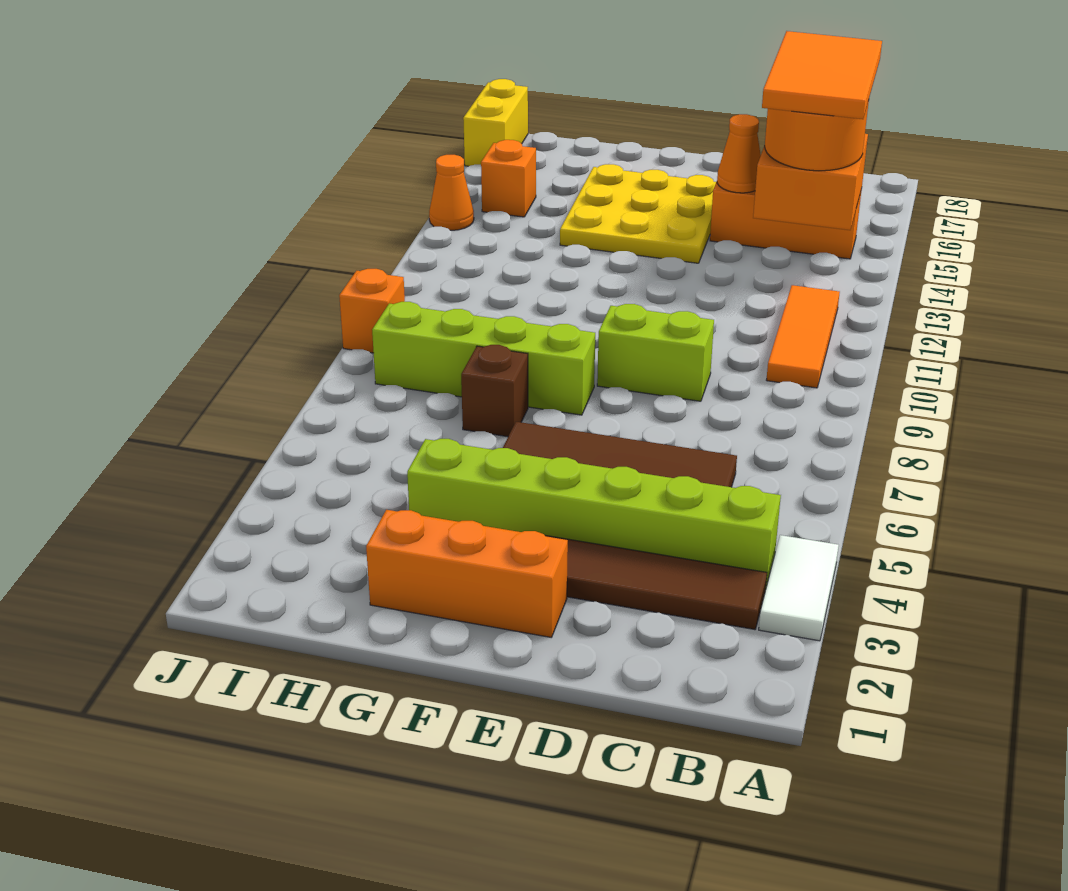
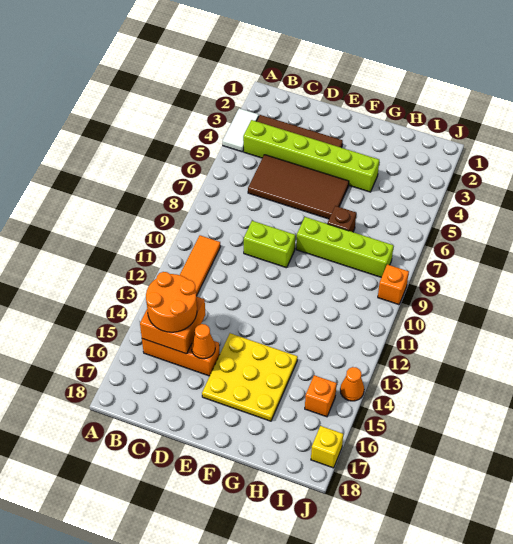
orange 2x3 tile [762,31,882,119] -> none
orange 1x3 brick [366,510,568,637] -> none
yellow 1x2 brick [463,79,528,166] -> yellow 1x1 brick [311,426,343,468]

